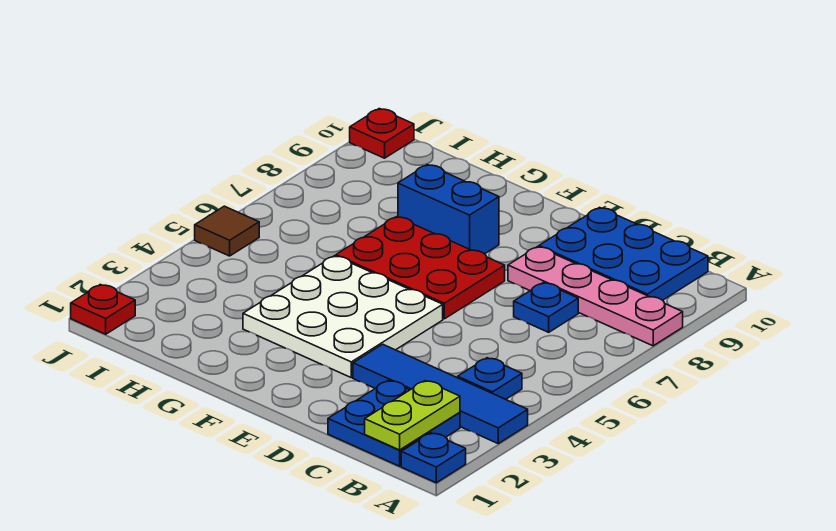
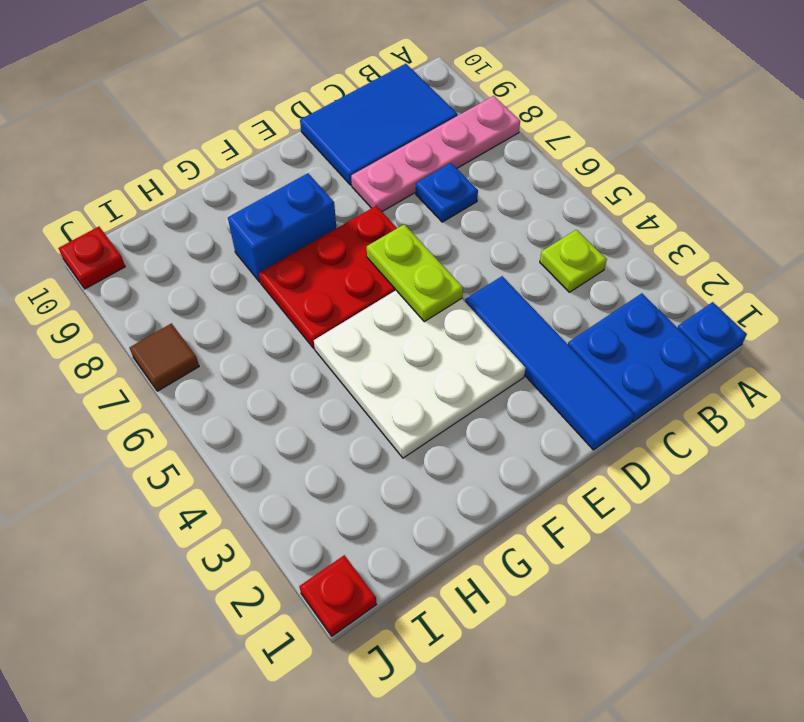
blue 1x4 tile [353,344,528,443] -> blue 1x4 tile turned to [465,276,634,450]
lime 1x2 plate [365,381,460,450] -> lime 1x2 plate moved to [367,224,463,322]
blue 1x1 plate [458,358,522,399] -> lime 1x1 plate [540,230,607,292]
blue 2x3 plate [539,207,708,300] -> blue 2x3 tile [300,64,458,185]
brown 1x1 tile [195,206,259,256] -> brown 1x1 tile moved to [130,323,199,391]

